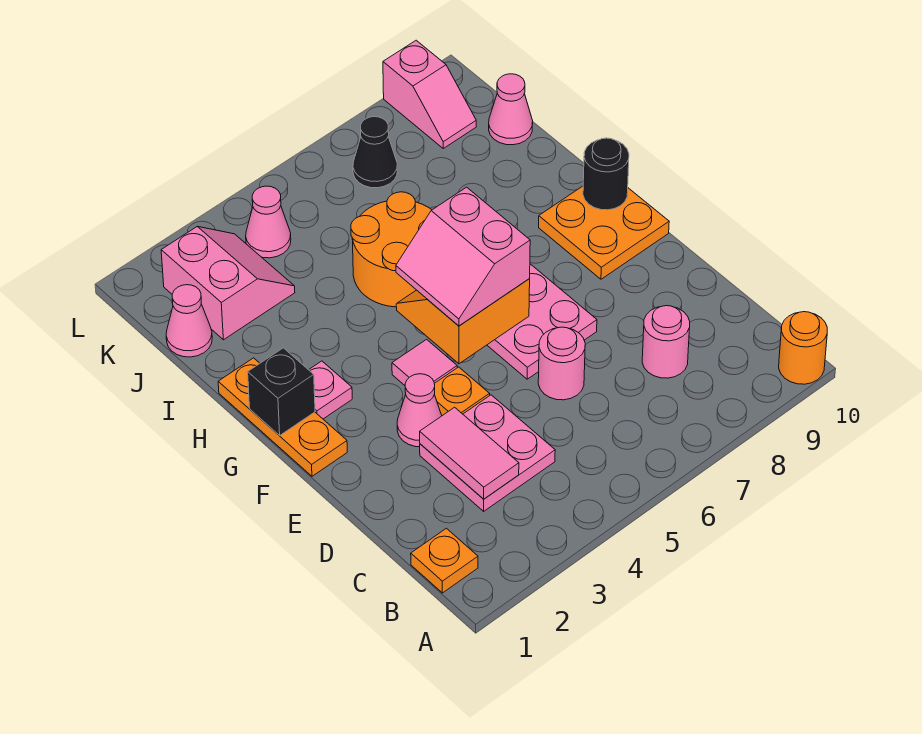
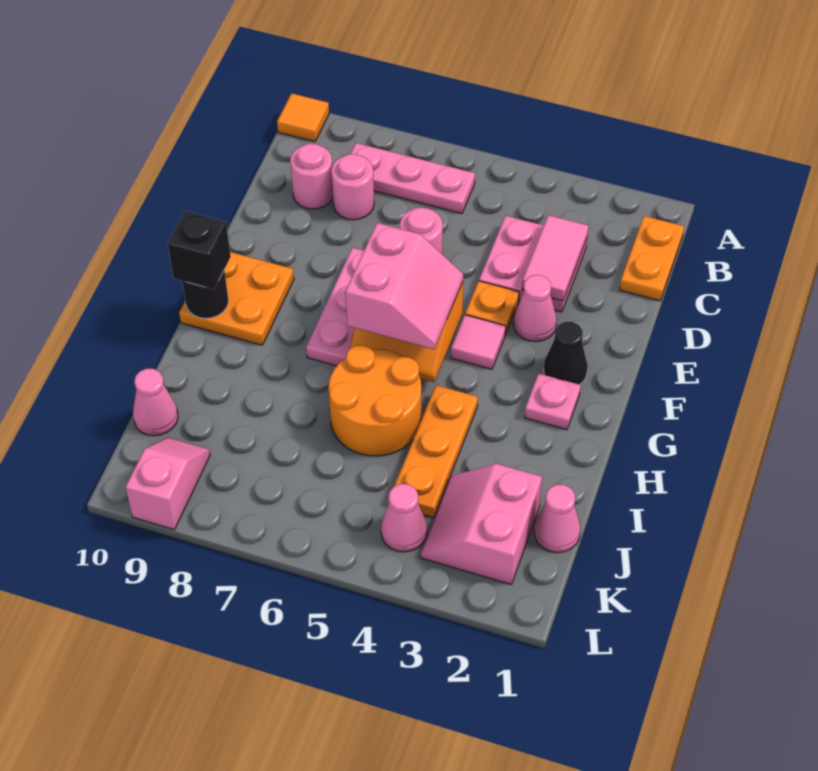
orange 1x1 round brick [779,312,827,384] -> orange 1x1 tile [277,93,329,142]
orange 1x1 plate [411,528,478,593] -> orange 1x2 plate [620,216,684,301]
none -> pink 1x3 plate [350,143,475,214]
none -> pink 1x1 round brick [290,144,333,209]
orange 1x3 plate [218,358,347,476] -> orange 1x3 plate moved to [395,385,478,518]
black 1x1 brick [248,348,315,436] -> black 1x1 brick moved to [168,211,231,289]
black 1x1 cone [353,117,397,188] -> black 1x1 cone moved to [544,322,588,385]

